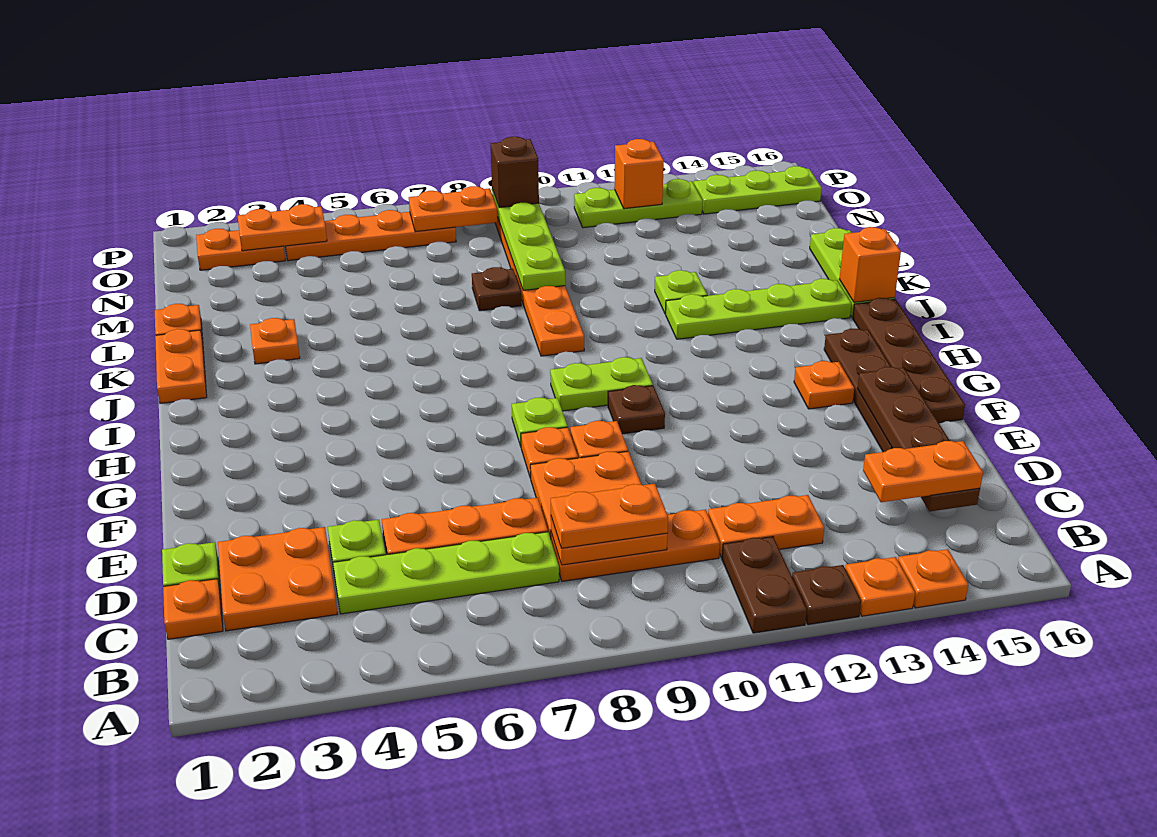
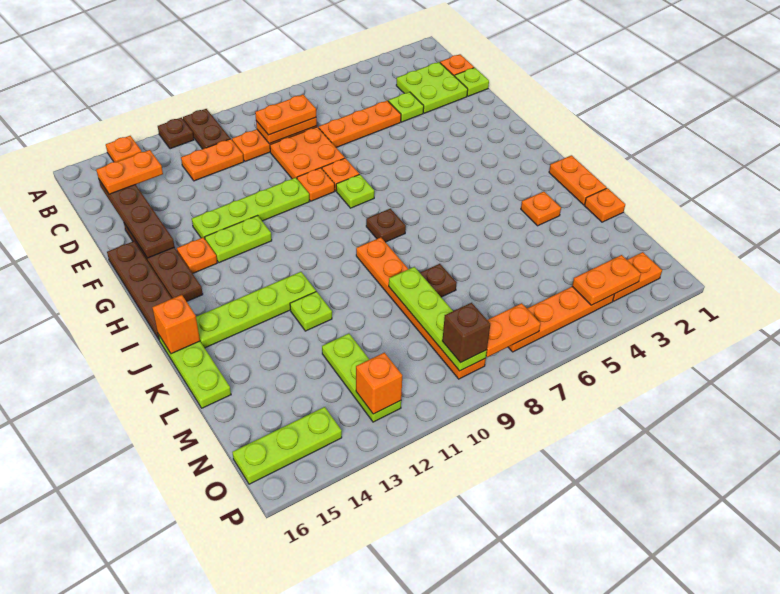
orange 1x1 plate [845,557,915,616] -> none
orange 2x2 plate [218,527,337,631] -> lime 2x2 plate [396,62,468,113]
lime 1x4 plate [333,532,559,614] -> lime 1x4 plate moved to [192,178,310,239]
brown 1x1 plate [608,385,665,434] -> brown 1x1 plate moved to [366,209,406,242]
lime 1x2 plate [550,357,653,411] -> lime 1x2 plate moved to [205,216,272,263]
lime 1x3 plate [574,179,703,228] -> lime 1x3 plate turned to [322,334,401,422]

